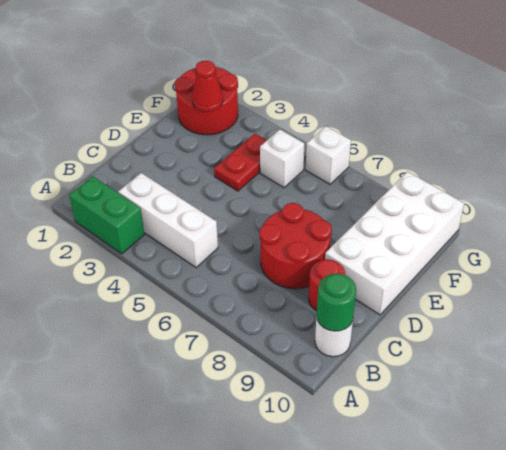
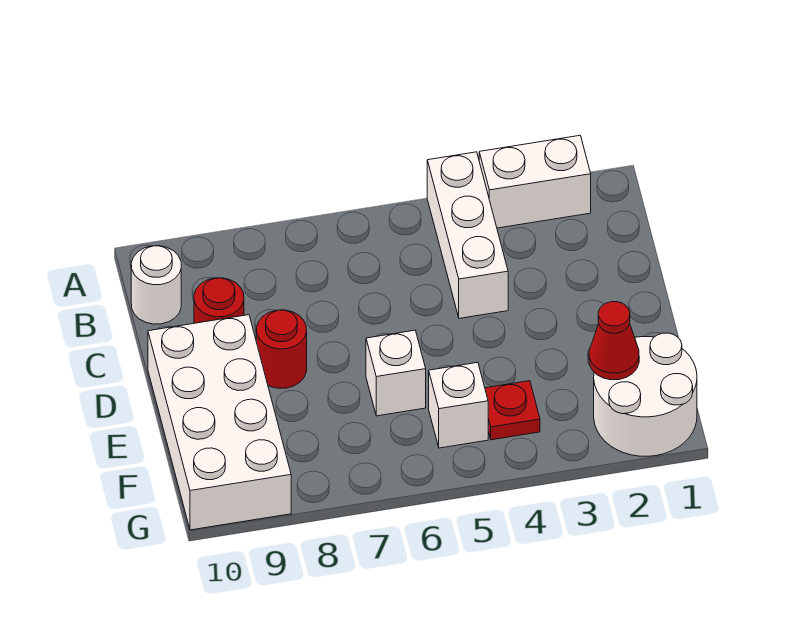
green 1x2 brick [69,177,145,254] -> white 1x2 brick [479,135,591,228]
white 1x3 brick [118,173,218,268] -> white 1x3 brick turned to [427,152,508,318]
green 1x1 round brick [317,274,356,331] -> none
red 2x2 round brick [259,203,332,289] -> red 1x1 round brick [256,310,307,388]
red 1x2 plate [214,134,267,191] -> red 1x1 plate [485,381,540,440]
red 2x2 round brick [175,67,238,135] -> white 2x2 round brick [594,333,697,456]
white 1x1 brick [306,126,351,184] -> white 1x1 brick moved to [366,330,426,416]

